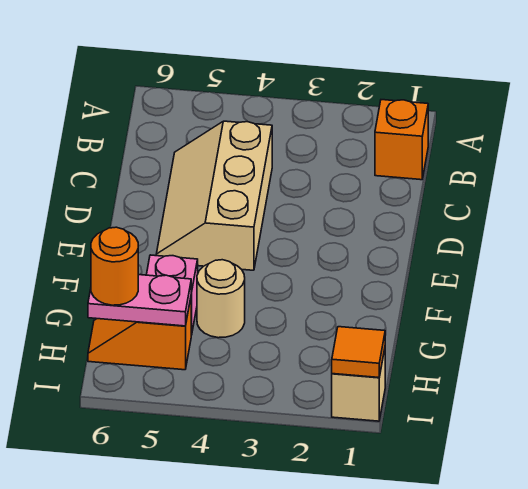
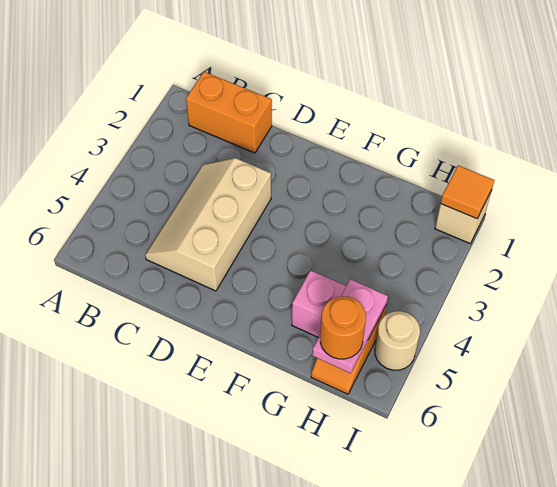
orange 1x1 brick [375,100,428,180] -> orange 1x2 brick [186,72,272,153]
tan 2x3 slope [156,121,272,270] -> tan 2x3 slope turned to [145,158,271,291]
tan 1x1 round brick [197,260,245,338] -> tan 1x1 round brick moved to [375,311,420,370]

